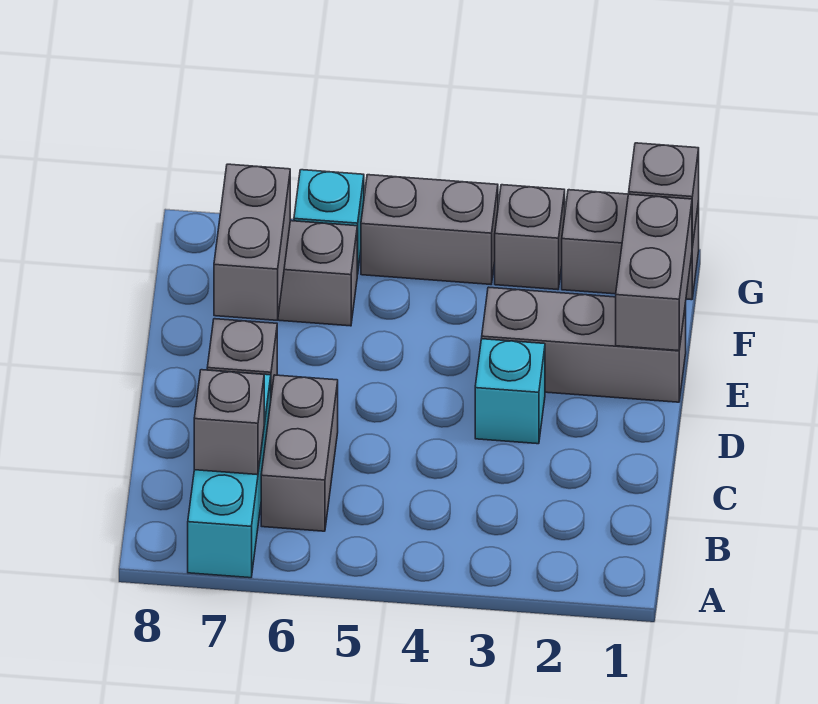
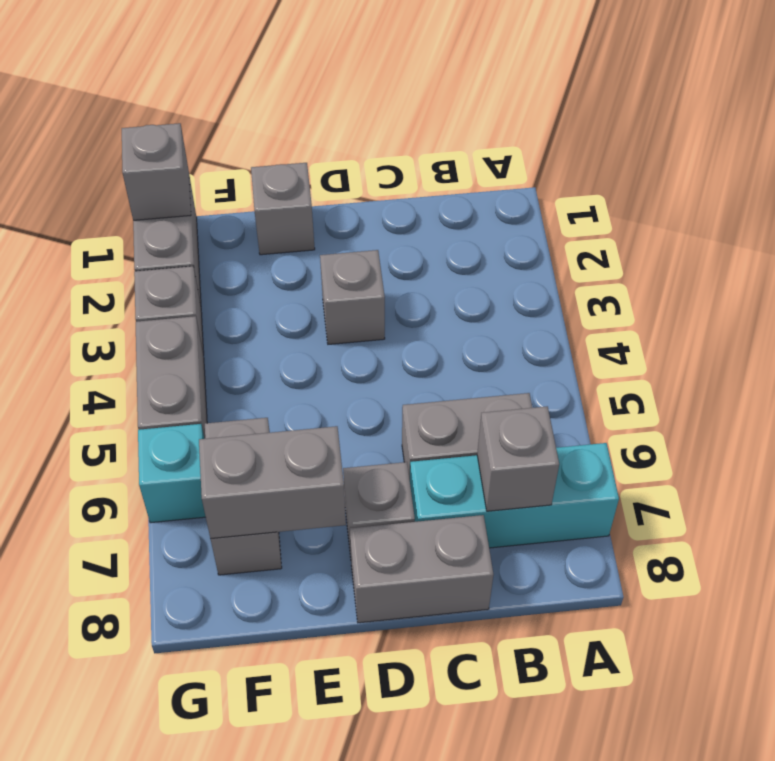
cyan 1x1 brick [475,339,545,444] -> grey 1x1 brick [320,250,385,344]
grey 1x3 brick [482,287,686,402] -> grey 1x1 brick [251,163,315,255]
grey 1x2 brick [616,194,692,351] -> grey 1x2 brick moved to [350,515,494,623]

